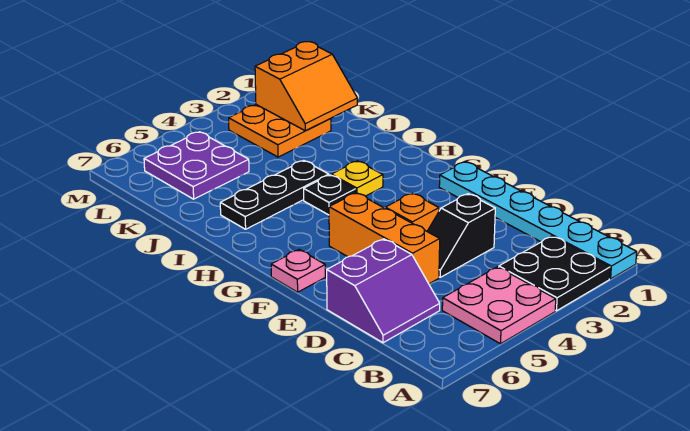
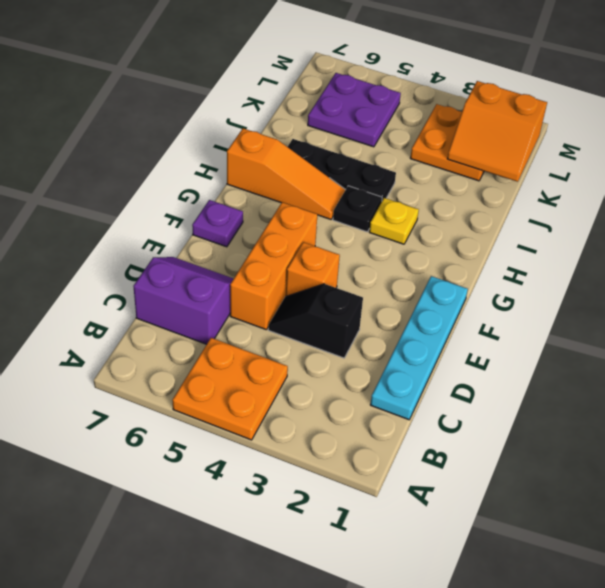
cyan 1x6 plate [439,162,637,279] -> cyan 1x4 plate [370,276,468,420]
black 2x2 plate [499,236,610,311] -> none
pink 2x2 plate [442,267,556,344] -> orange 2x2 plate [172,338,288,440]
purple 2x2 slope [327,239,440,343] -> purple 2x2 slope turned to [133,257,234,344]
pink 1x1 plate [271,250,325,292] -> purple 1x1 plate [192,200,243,247]
none -> orange 1x3 slope [227,128,345,219]

